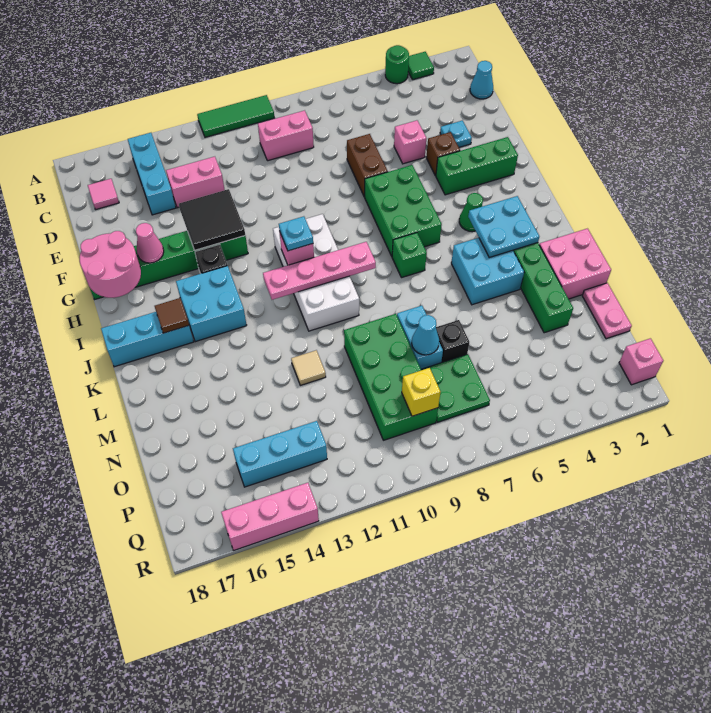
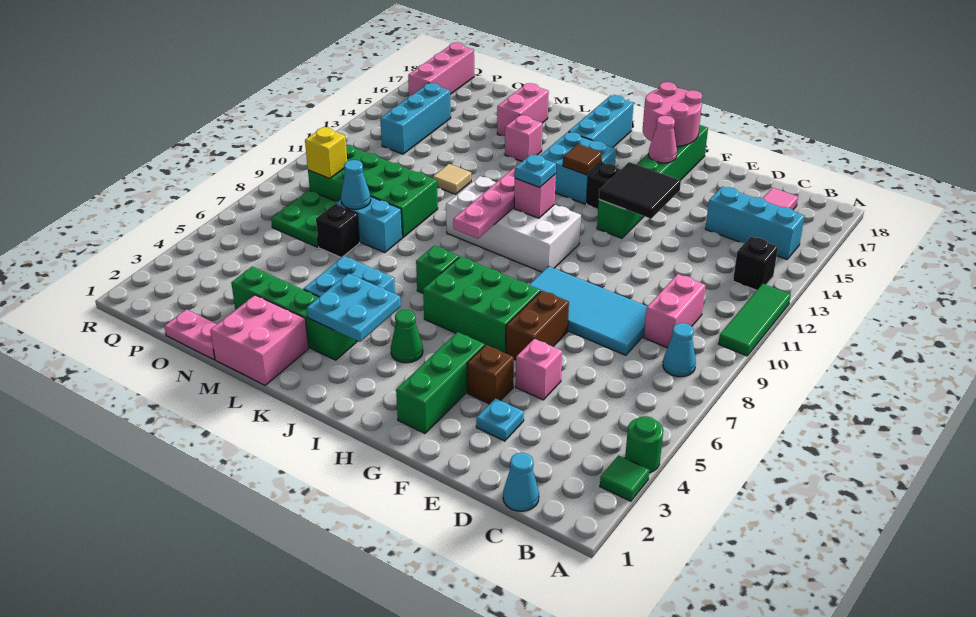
none -> cyan 1x1 cone [663,323,696,377]
none -> black 1x1 brick [733,237,778,290]
none -> cyan 2x4 tile [529,266,648,355]
pink 1x2 brick [166,157,225,208] -> pink 1x2 brick moved to [497,83,549,136]
brown 1x2 brick [347,134,388,197] -> brown 1x2 brick turned to [506,291,569,360]
brown 1x1 tile [155,298,189,333] -> brown 1x1 tile moved to [563,144,602,175]
pink 1x1 brick [619,338,663,385] -> pink 1x1 brick moved to [505,115,542,161]
pink 1x3 brick [221,483,319,550] -> pink 1x3 brick moved to [408,42,474,96]

